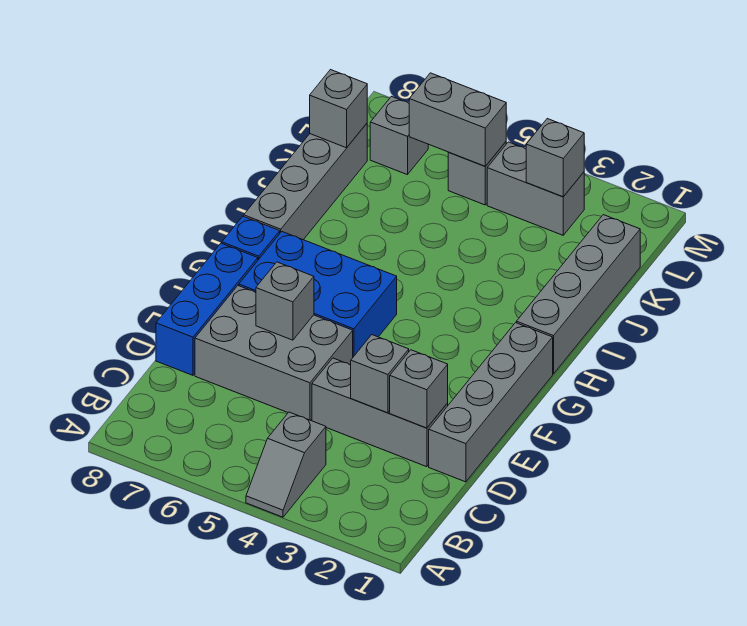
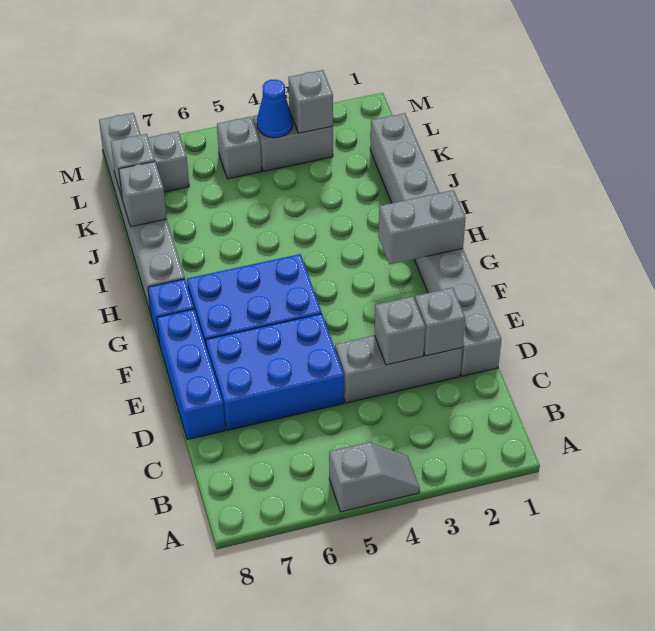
grey 1x2 slope [246,412,326,517] -> grey 1x2 slope turned to [329,442,420,512]
grey 2x3 brick [195,286,353,420] -> blue 2x3 brick [206,314,344,430]
grey 1x1 brick [256,262,314,340] -> grey 1x1 brick moved to [119,161,167,227]
grey 1x4 brick [244,124,367,240] -> grey 1x6 brick [99,113,185,314]
none -> blue 1x1 cone [257,80,293,138]
grey 1x2 brick [409,73,506,166] -> grey 1x2 brick moved to [378,190,466,264]

